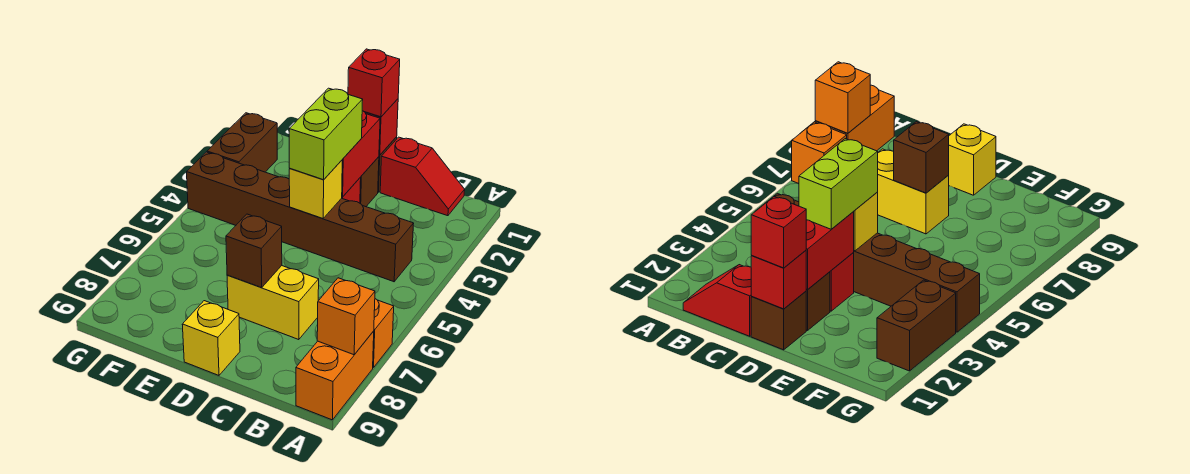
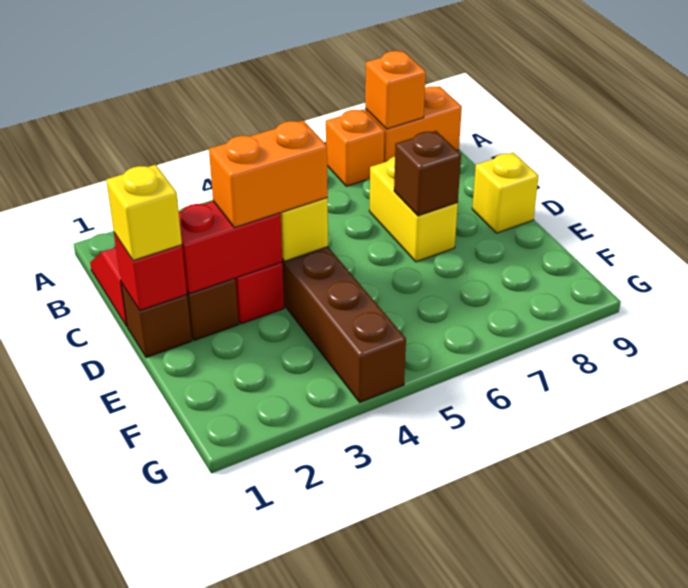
red 1x1 brick [348,49,400,117] -> yellow 1x1 brick [106,165,182,261]
lime 1x2 brick [289,88,363,180] -> orange 1x2 brick [209,120,328,228]
brown 1x2 brick [207,113,277,172] -> none

